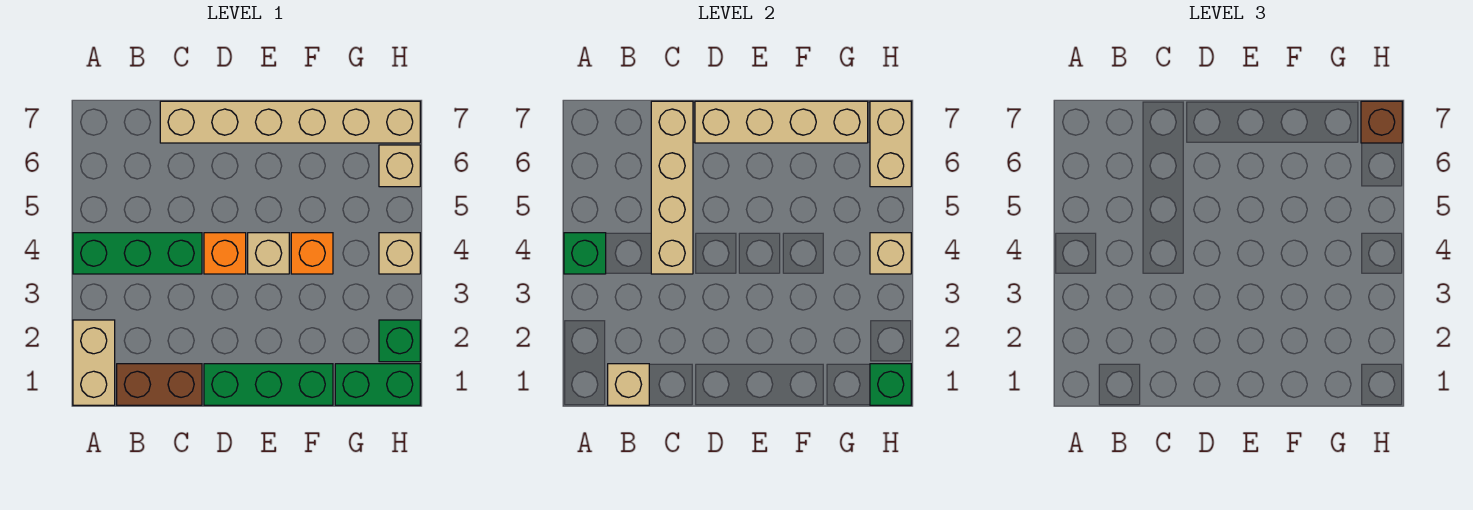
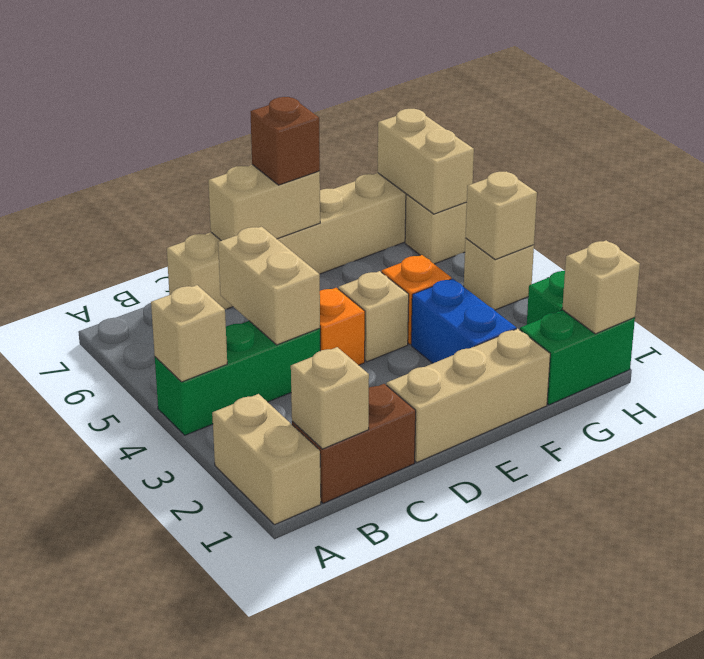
green 1x1 brick [564,233,606,274] -> tan 1x1 brick [151,285,227,382]
tan 1x4 brick [651,101,693,274] -> tan 1x2 brick [218,227,320,345]
green 1x3 brick [204,364,333,405] -> tan 1x3 brick [386,329,550,462]
tan 1x4 brick [695,101,868,143] -> tan 1x2 brick [208,165,320,241]
none -> blue 1x2 brick [411,279,516,363]
green 1x1 brick [870,364,911,405] -> tan 1x1 brick [562,240,640,334]
brown 1x1 brick [1361,101,1402,143] -> brown 1x1 brick moved to [250,97,320,185]

